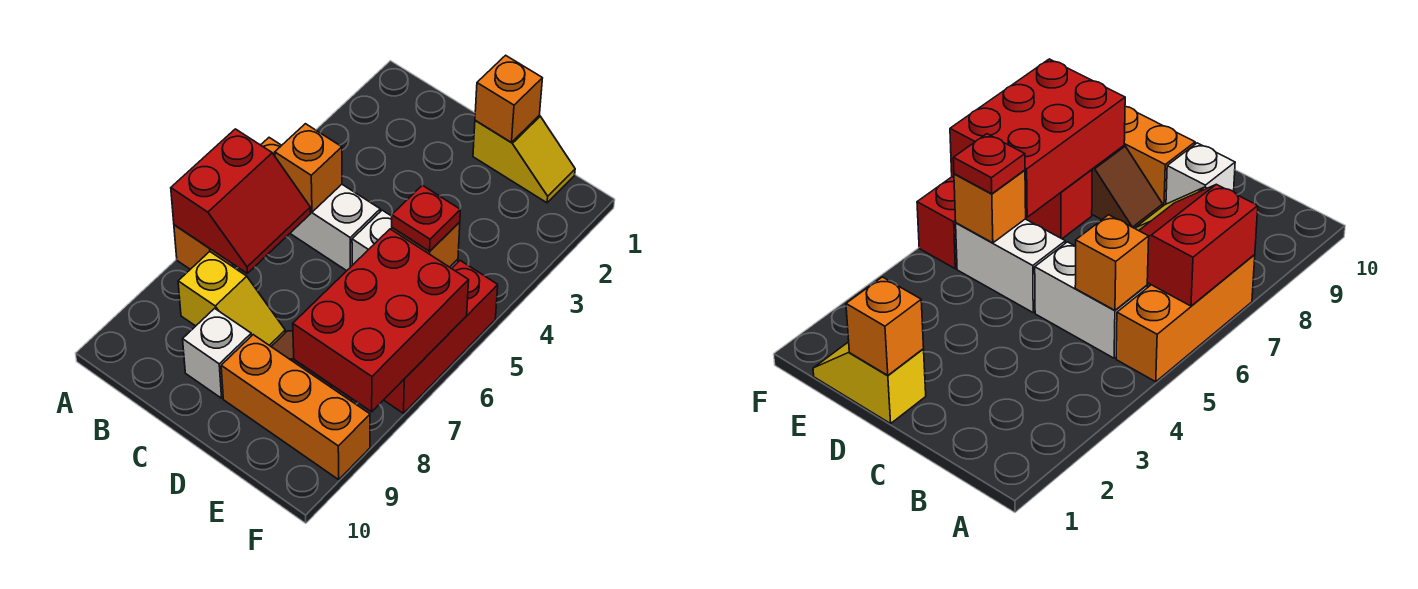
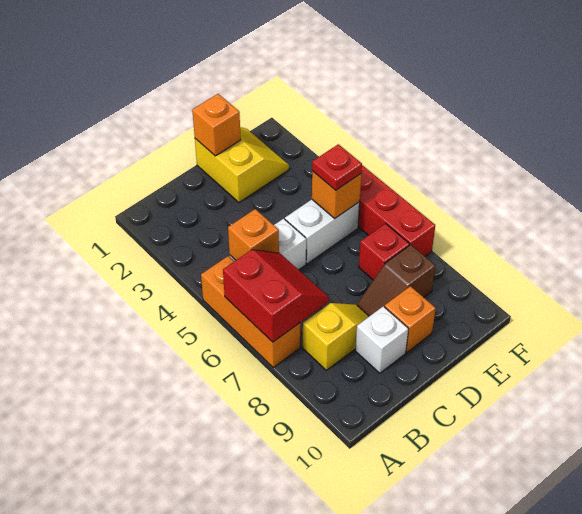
yellow 1x2 slope [473,116,575,203] -> yellow 2x2 slope [195,127,289,203]
orange 1x3 brick [221,335,370,480] -> orange 1x1 brick [385,286,436,353]
red 2x3 brick [293,229,469,412] -> none

